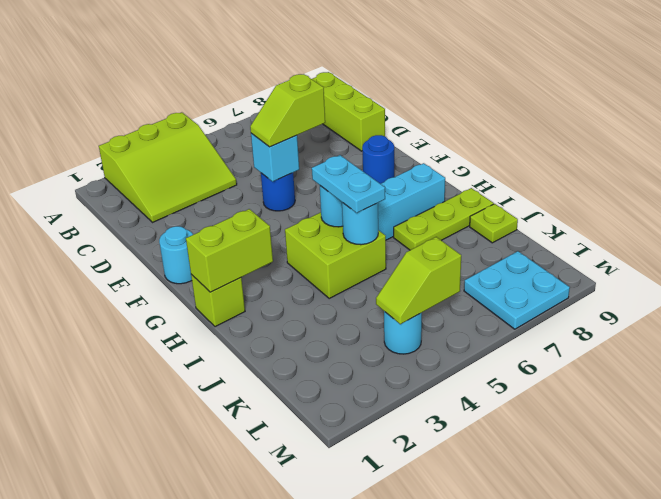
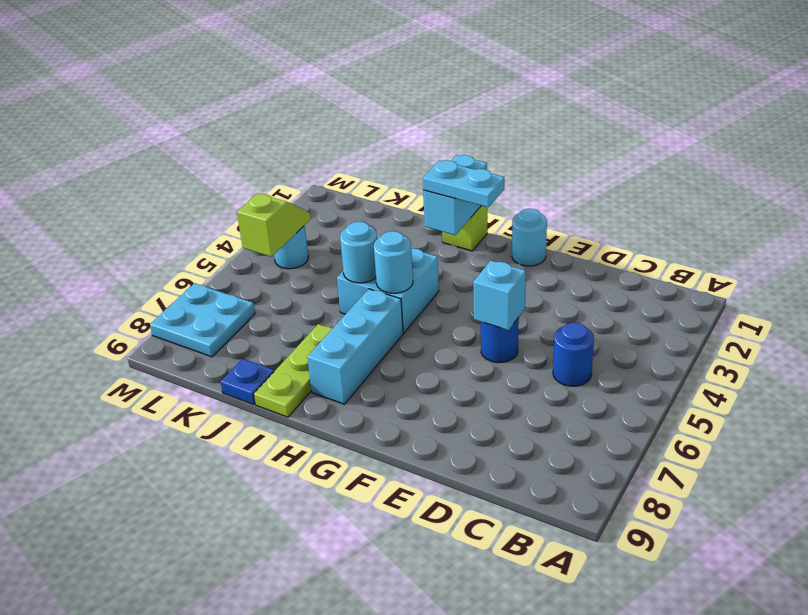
lime 3x3 slope [99,112,237,222] -> none
lime 1x3 brick [312,72,385,151] -> none
lime 1x2 slope [250,74,325,147] -> none
blue 1x1 round brick [362,135,394,184] -> blue 1x1 round brick moved to [553,322,594,386]
lime 1x2 brick [186,209,273,292] -> cyan 1x2 brick [423,155,487,235]
lime 2x2 brick [285,212,386,298] -> cyan 2x2 brick [337,248,439,333]
cyan 1x2 plate [312,155,385,213] -> cyan 1x2 plate moved to [423,160,504,207]
lime 1x1 plate [470,204,518,243] -> blue 1x1 plate [221,359,274,405]

